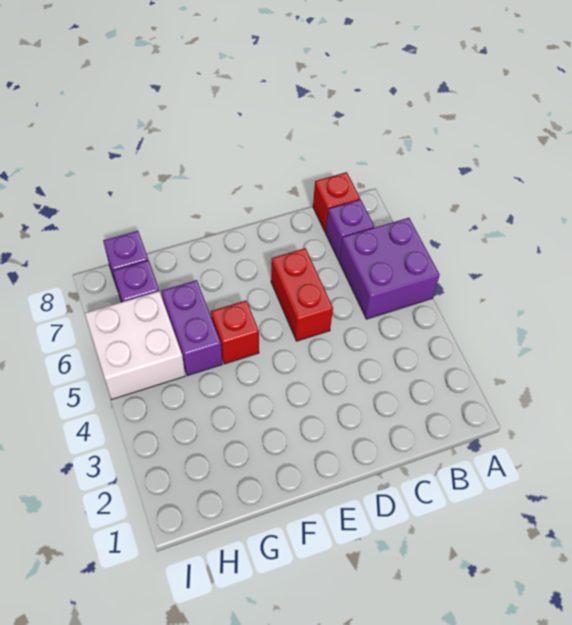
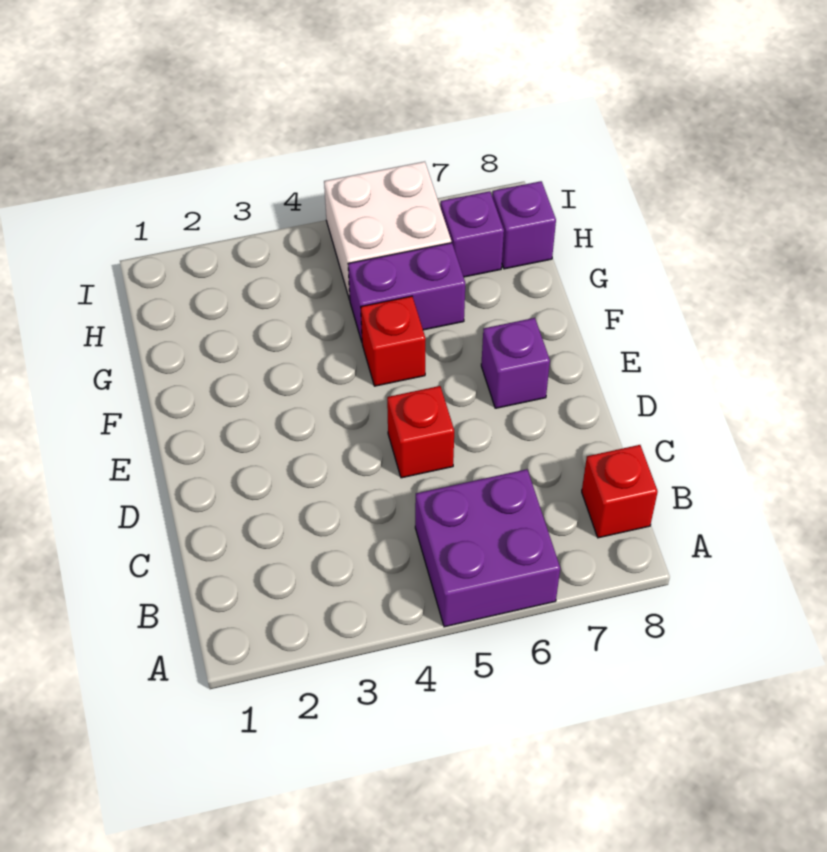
purple 1x1 brick [326,199,374,260] -> purple 1x1 brick moved to [481,318,550,408]
red 1x2 brick [271,248,333,341] -> red 1x1 brick [387,386,454,478]

